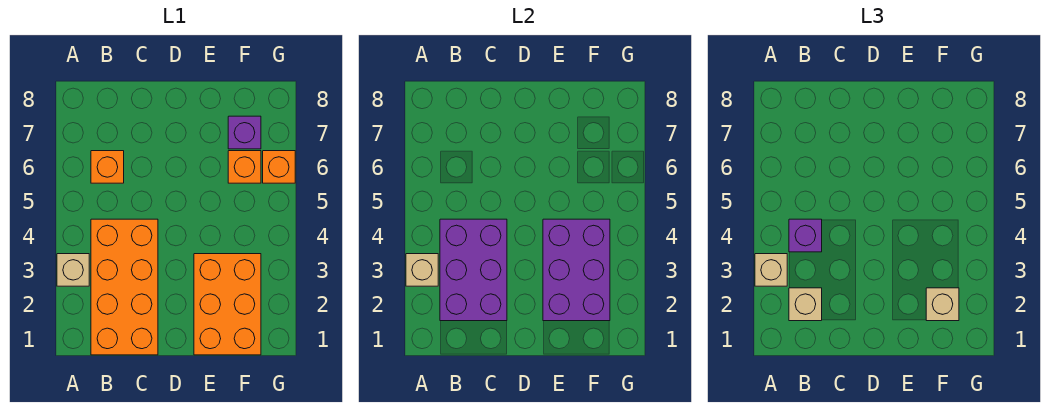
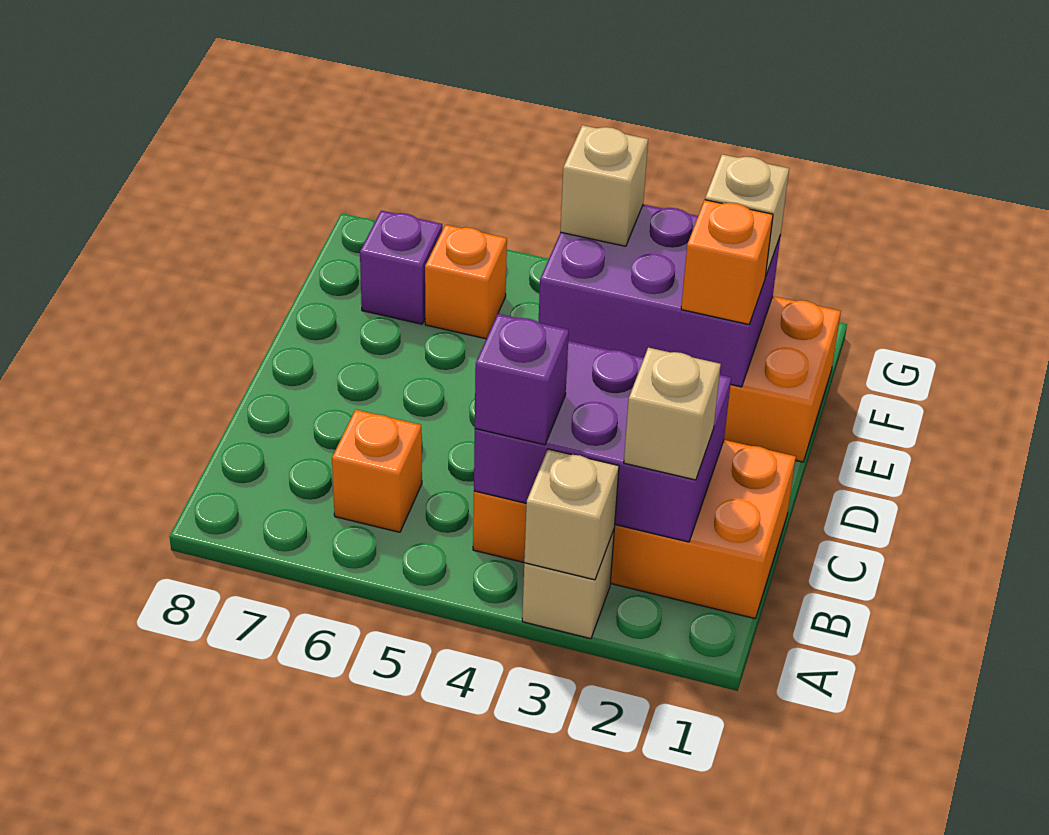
tan 1x1 brick [755,254,787,286] -> tan 1x1 brick moved to [560,125,648,246]
orange 1x1 brick [263,151,295,183] -> orange 1x1 brick moved to [681,200,773,324]

